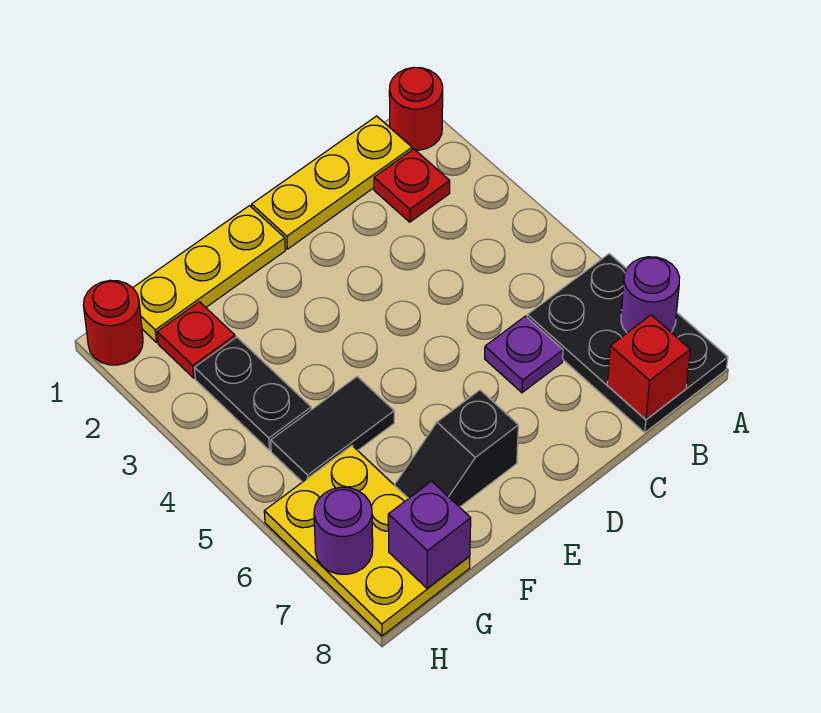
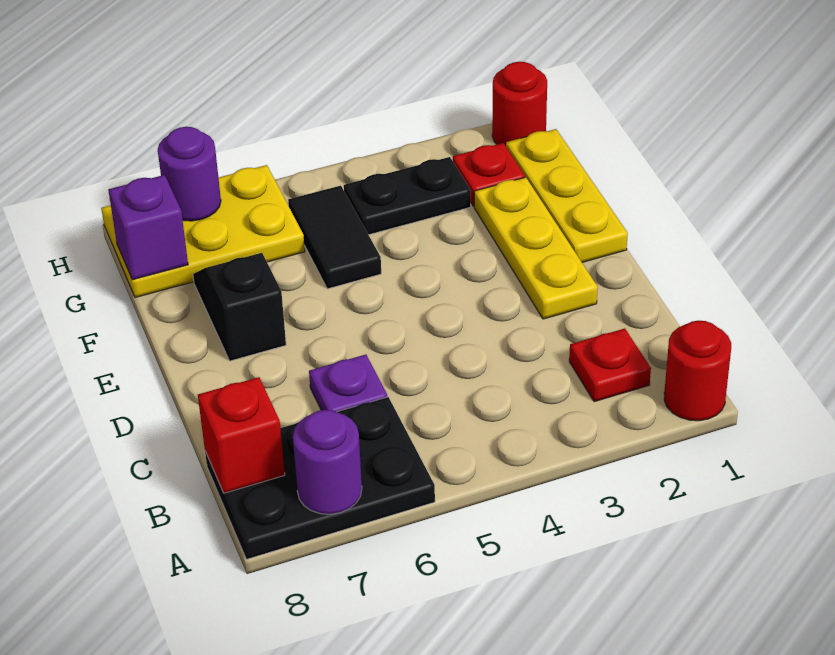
yellow 1x3 plate [252,116,412,249] -> yellow 1x3 plate moved to [474,177,598,319]

